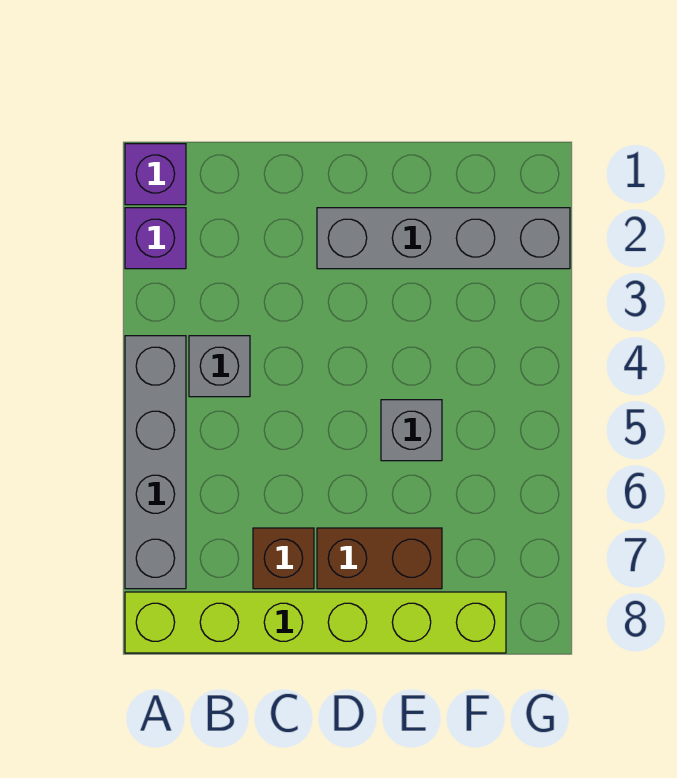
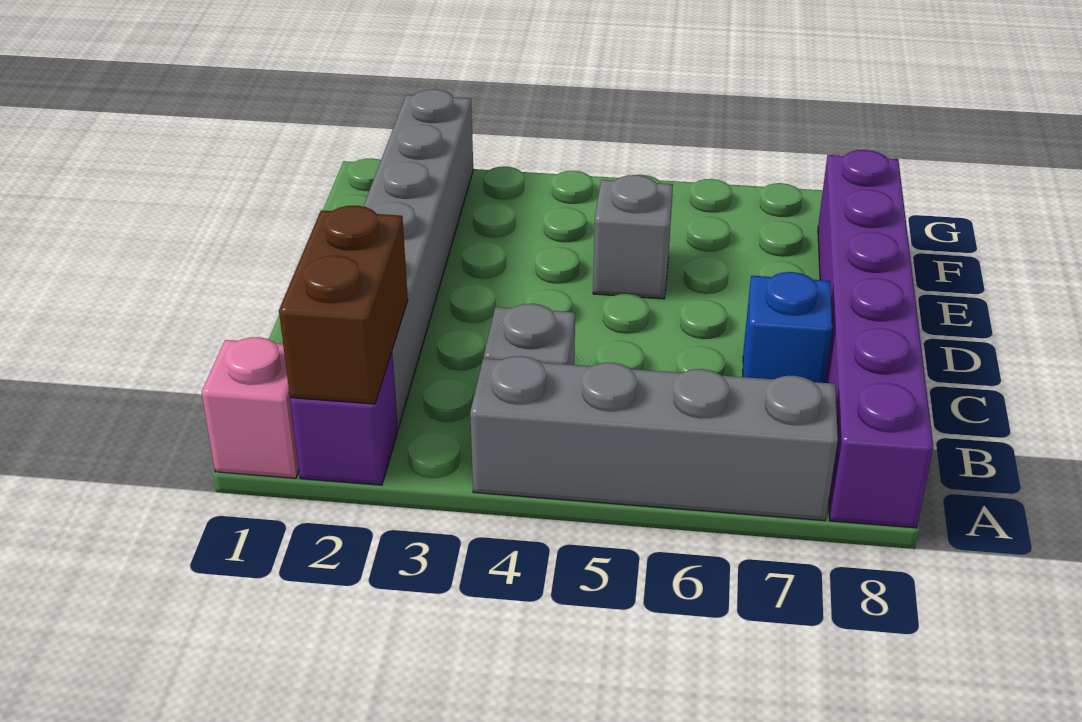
purple 1x1 brick [125,144,186,205] -> pink 1x1 brick [202,337,299,478]
lime 1x6 brick [125,592,506,653] -> purple 1x6 brick [818,150,933,528]
brown 1x1 brick [253,528,314,589] -> blue 1x1 brick [743,272,832,383]
grey 1x4 brick [317,208,570,269] -> grey 1x6 brick [363,89,473,428]
brown 1x2 brick [317,528,442,589] -> brown 1x2 brick moved to [279,206,408,404]

